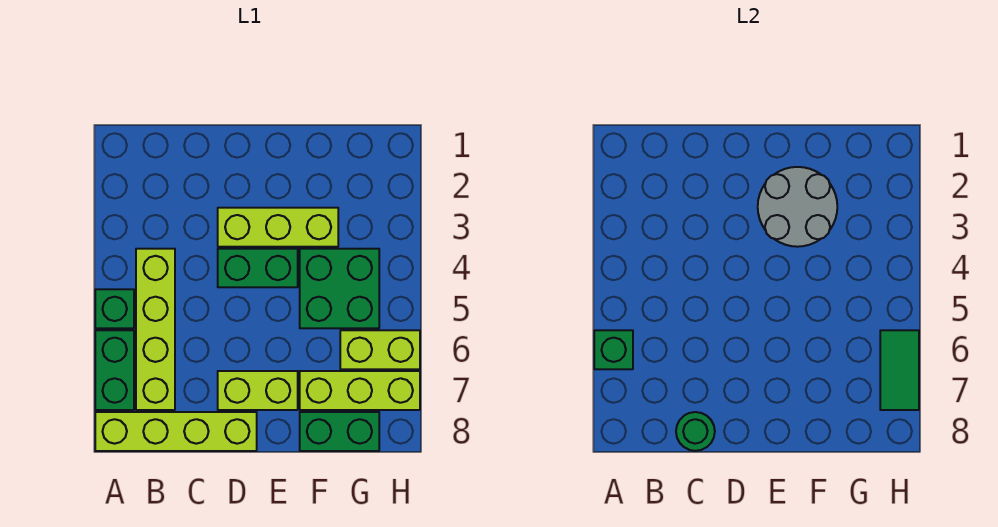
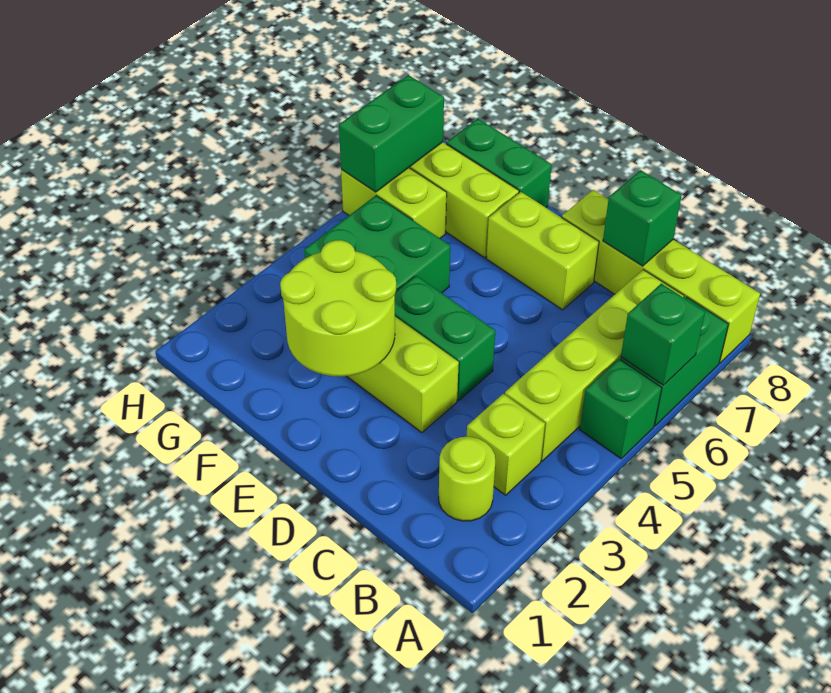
none -> lime 1x1 round brick [439,437,495,521]
none -> lime 1x1 brick [467,394,545,495]
green 1x1 round brick [676,412,715,451] -> green 1x1 brick [603,170,682,266]
grey 2x2 round brick [758,167,837,247] -> lime 2x2 round brick [280,240,396,377]
green 1x2 tile [880,330,919,410] -> green 1x2 brick [339,75,444,192]

